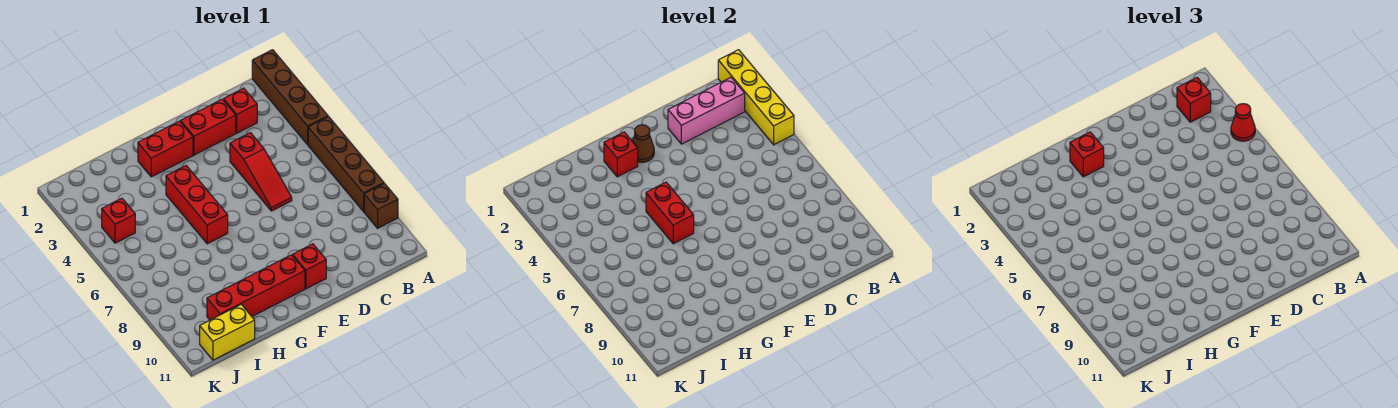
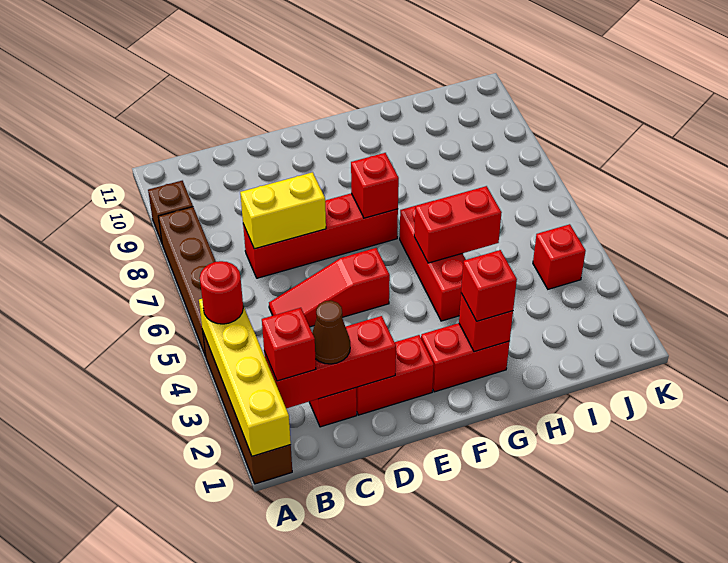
red 1x1 cone [1231,104,1255,141] -> red 1x1 round brick [200,261,243,324]
pink 1x3 brick [668,78,745,144] -> red 1x3 brick [264,316,396,408]
red 1x3 slope [230,133,292,211] -> red 1x3 slope turned to [269,248,390,327]
red 1x1 brick [293,244,326,289] -> red 1x1 brick moved to [351,153,399,218]
brown 1x1 cone [632,125,654,162] -> brown 1x1 cone moved to [312,301,350,364]
red 1x4 brick [207,255,305,320] -> red 1x4 brick moved to [243,193,398,278]
red 1x2 brick [646,182,694,244] -> red 1x2 brick turned to [414,186,502,263]
yellow 1x2 brick [200,304,255,360] -> yellow 1x2 brick moved to [240,172,326,249]

